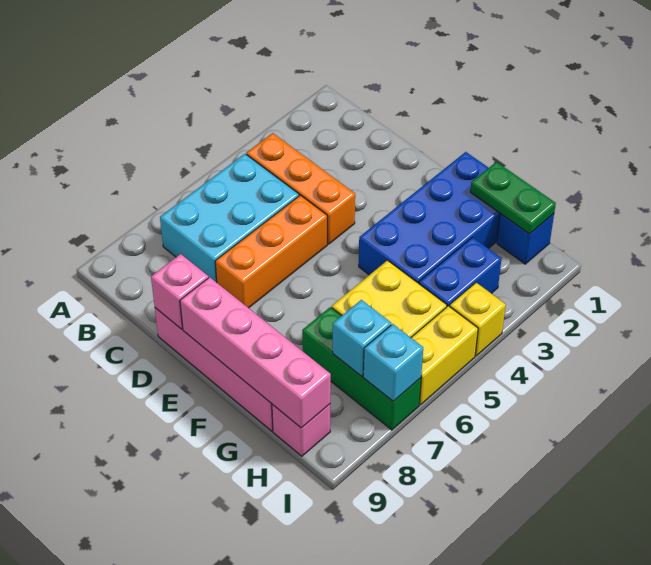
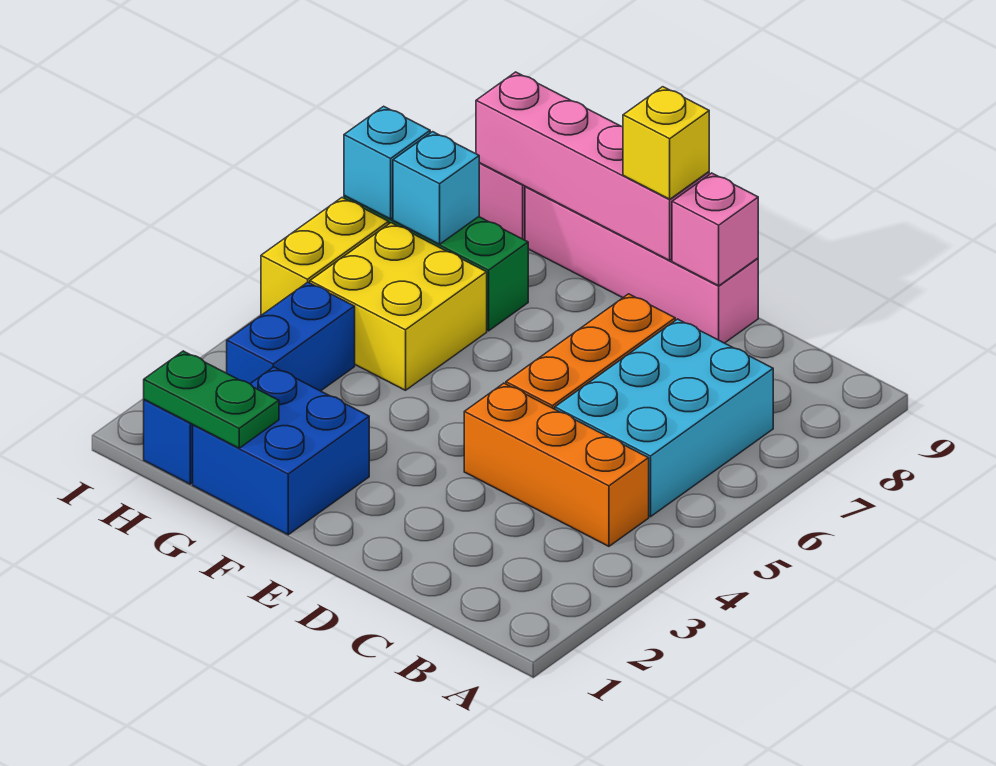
blue 2x4 brick [359,152,500,283] -> blue 2x2 brick [193,367,369,535]
yellow 1x1 brick [450,283,506,356] -> yellow 1x1 brick moved to [623,87,709,199]

